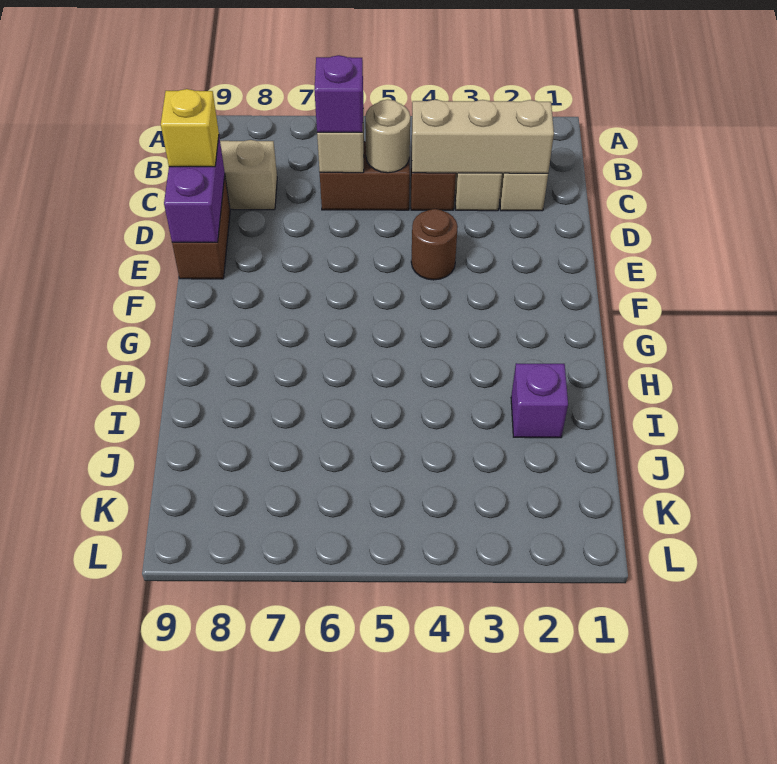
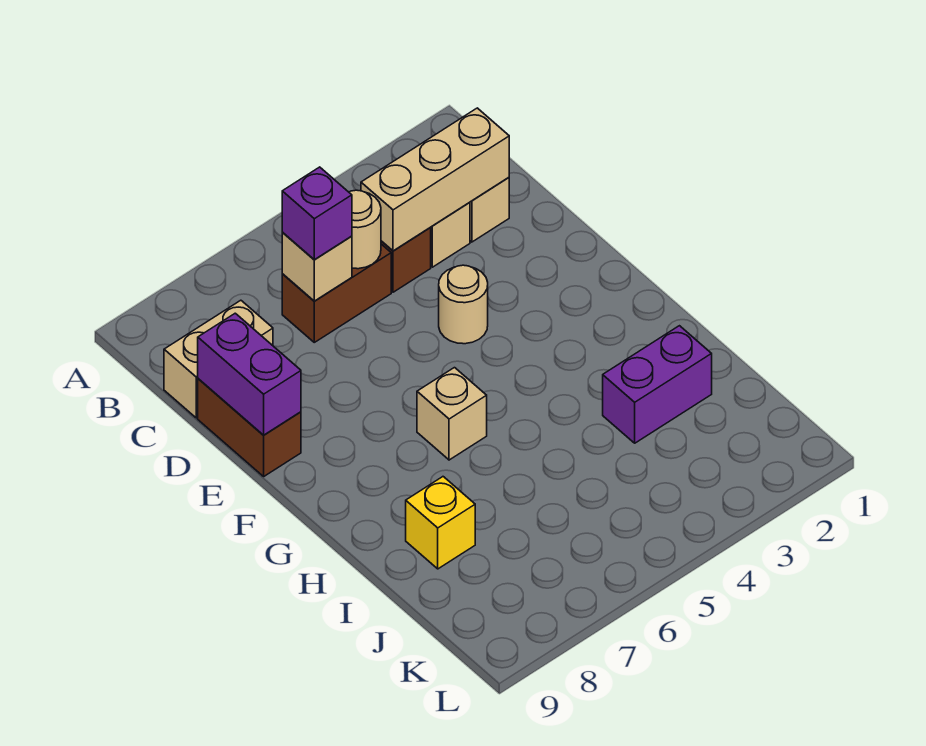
yellow 1x1 brick [161,89,219,167] -> yellow 1x1 brick moved to [406,477,475,569]
brown 1x1 round brick [411,209,458,280] -> tan 1x1 round brick [439,265,488,344]
none -> tan 1x1 brick [417,368,487,460]
purple 1x1 brick [511,363,568,438] -> purple 1x2 brick [603,326,712,443]

